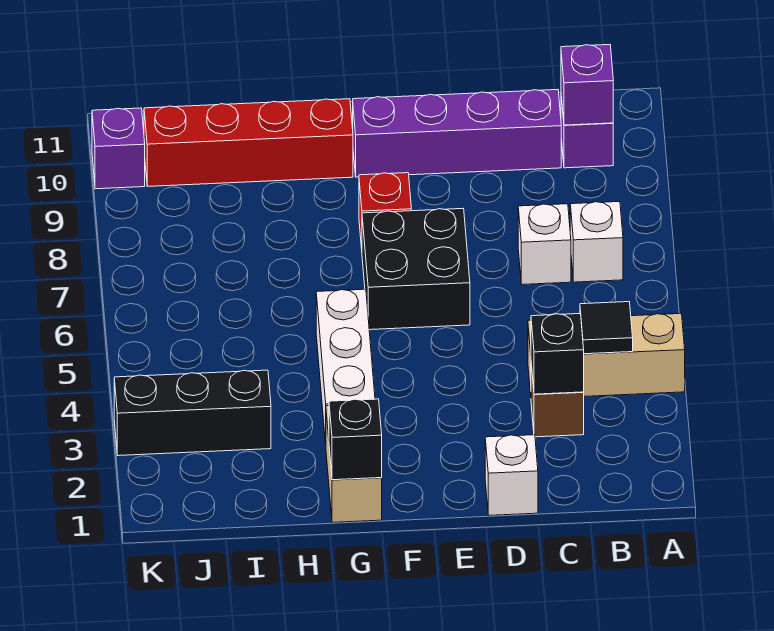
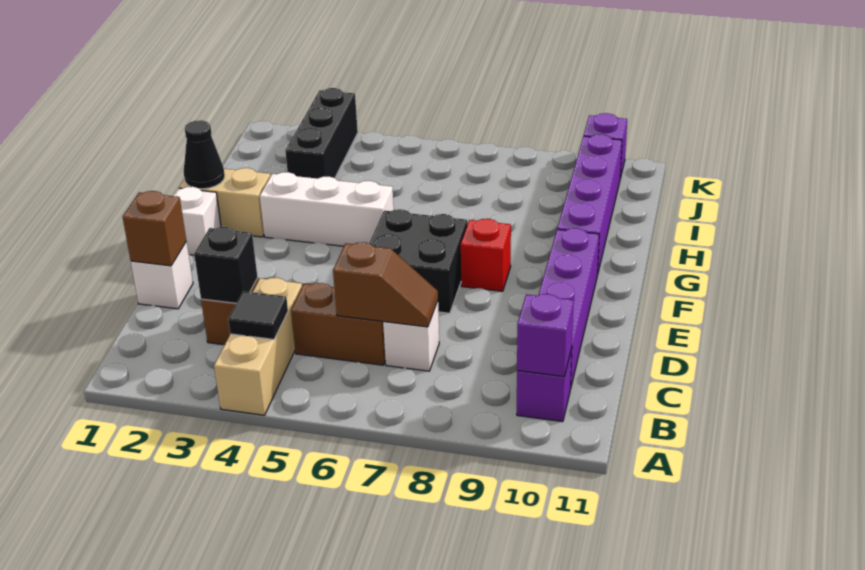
white 1x1 brick [570,201,623,282] -> white 1x1 brick moved to [173,187,221,255]
none -> brown 1x2 brick [291,283,386,365]
none -> brown 1x2 slope [333,242,438,327]
none -> brown 1x1 brick [123,191,186,266]
black 1x1 brick [329,399,382,480] -> black 1x1 cone [184,120,225,189]
red 1x4 brick [144,99,353,186] -> purple 1x4 brick [557,134,622,275]

